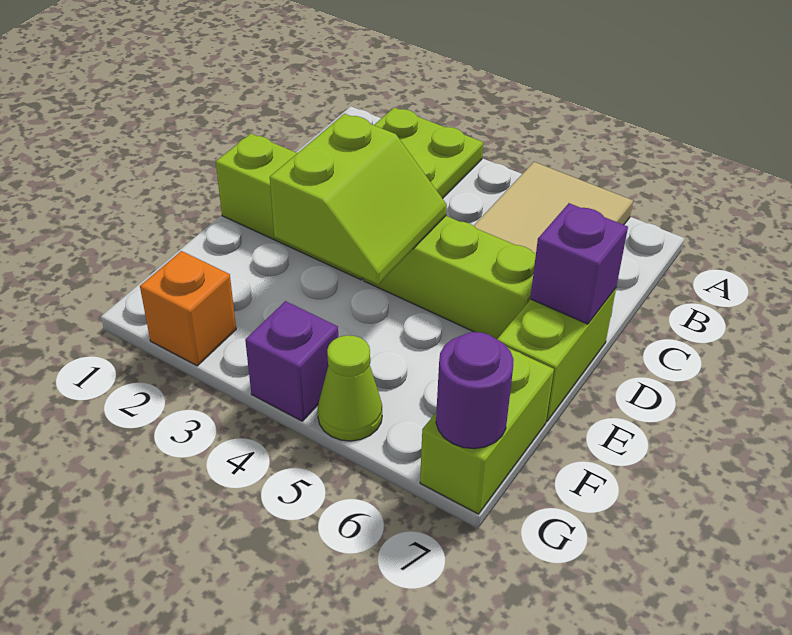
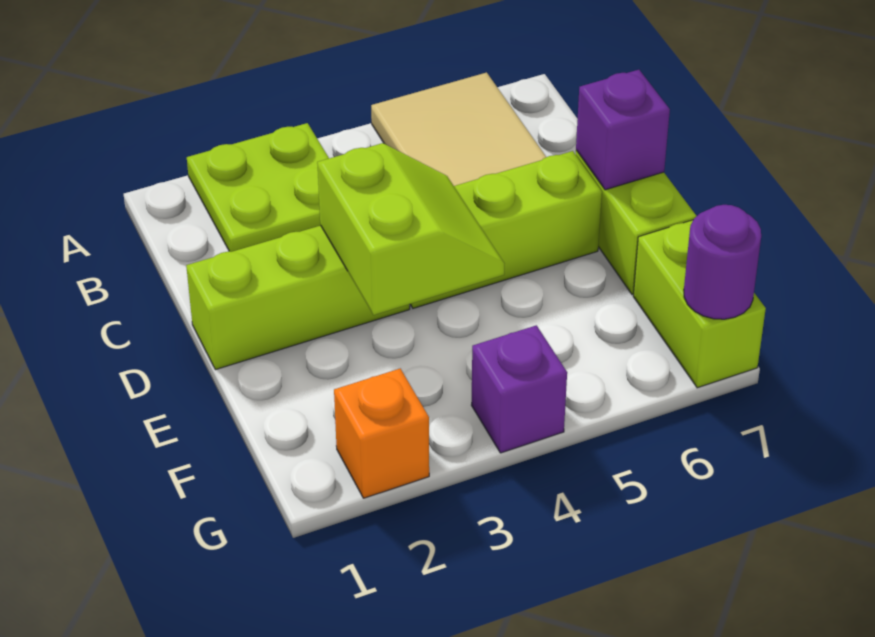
lime 1x1 cone [318,335,382,441] -> none

